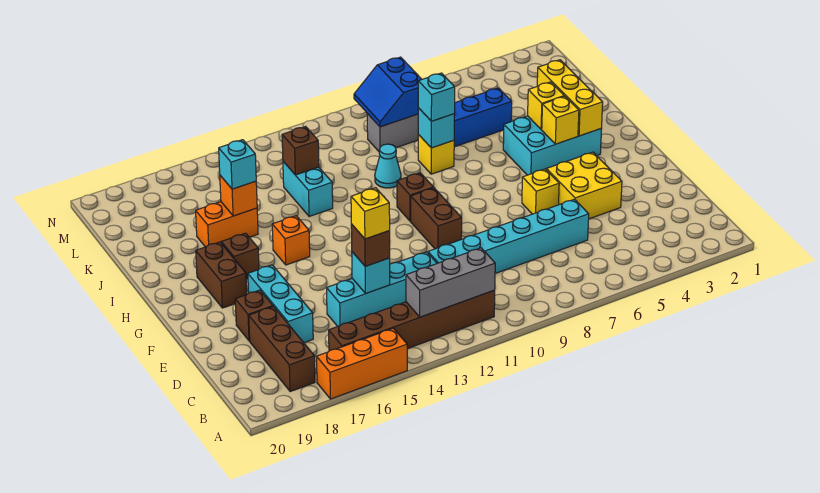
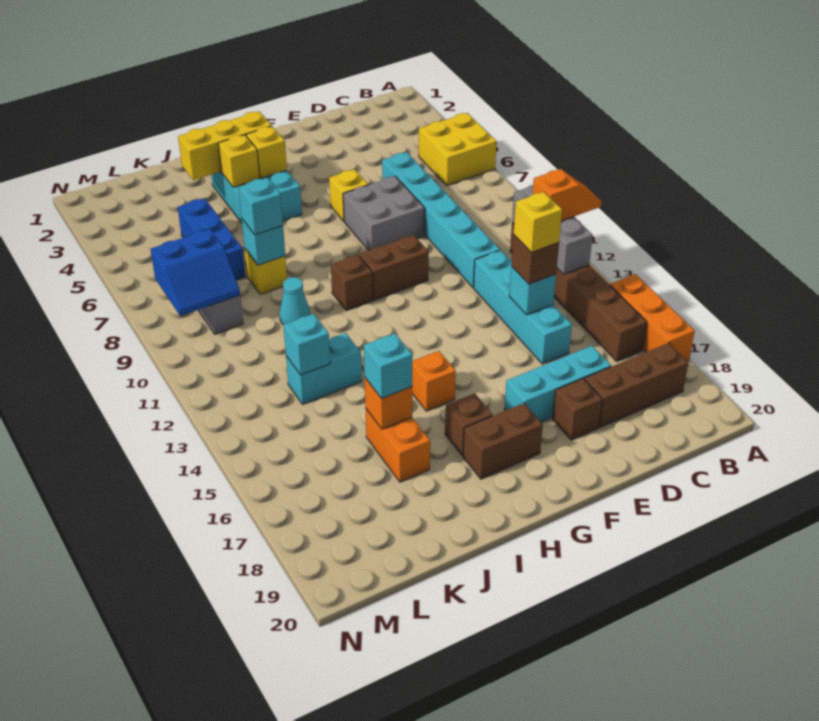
none -> orange 1x2 slope [533,169,602,221]
yellow 2x2 brick [547,152,622,219] -> yellow 2x2 brick moved to [419,113,497,186]
none -> grey 2x2 brick [343,176,425,251]
brown 1x1 brick [282,126,319,175] -> cyan 1x1 brick [284,314,330,375]

